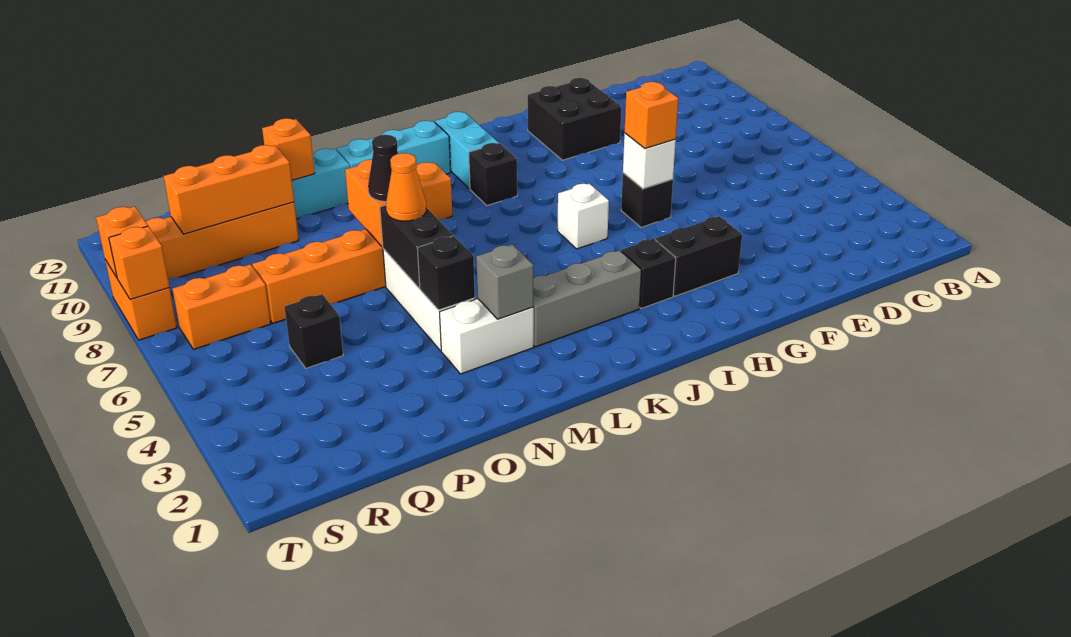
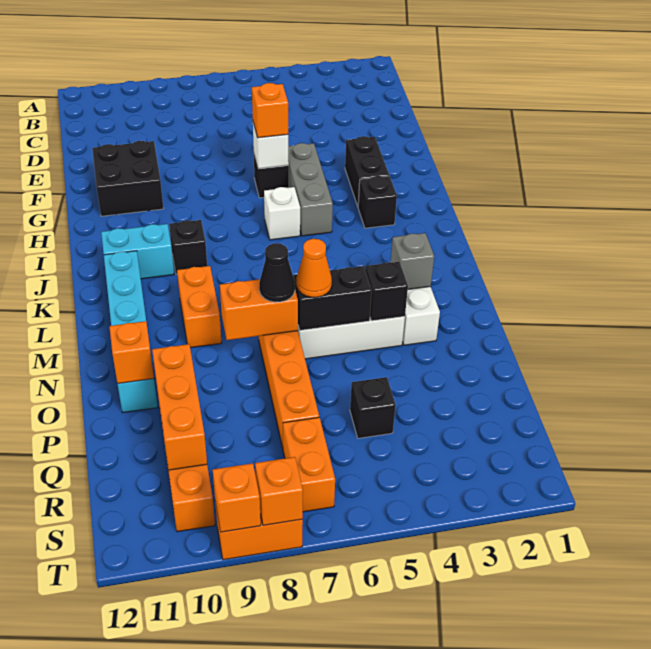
grey 1x3 brick [533,250,641,347] -> grey 1x3 brick moved to [288,143,333,236]

